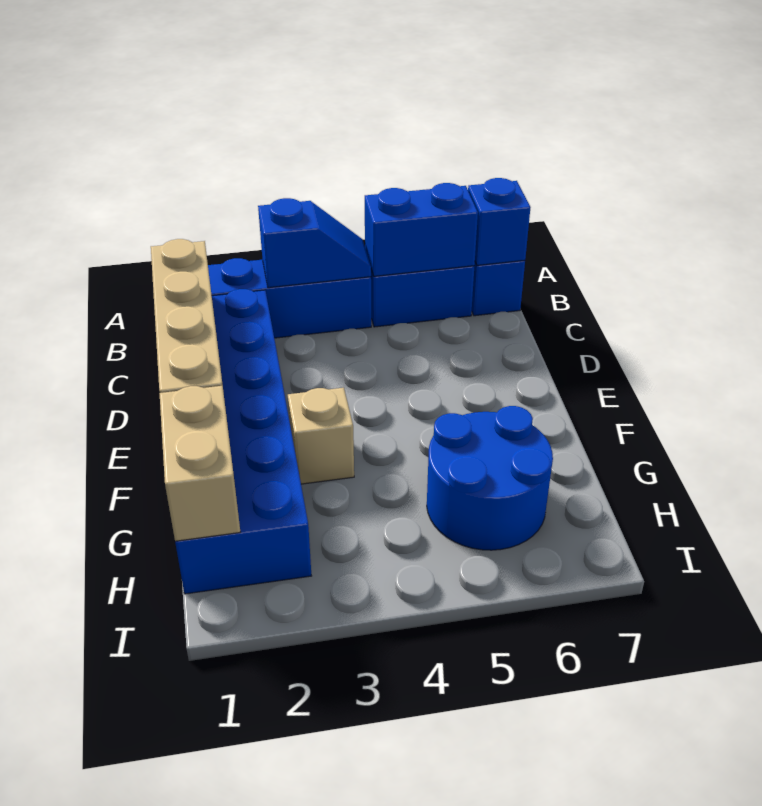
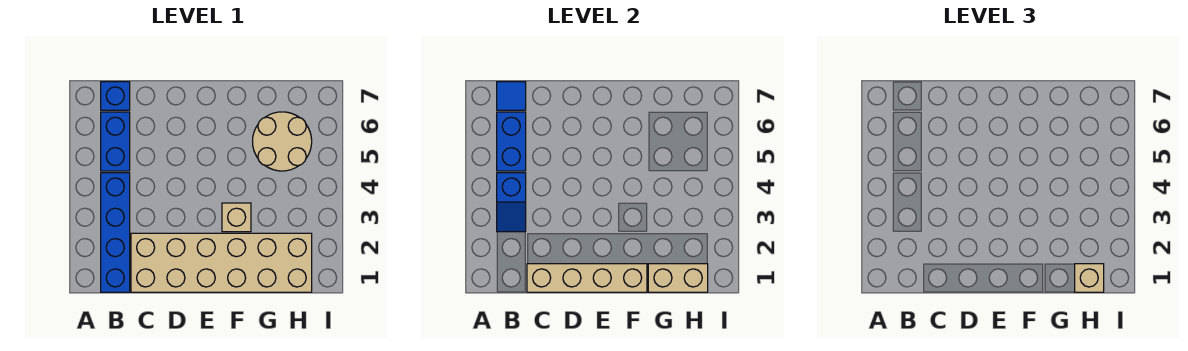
blue 1x2 slope [258,198,371,288] -> blue 1x2 slope turned to [497,173,526,232]
blue 1x1 brick [468,178,531,265] -> blue 1x1 tile [497,82,526,110]
blue 2x6 brick [175,289,311,594] -> tan 2x6 brick [131,233,312,292]
blue 2x2 round brick [427,406,553,550] -> tan 2x2 round brick [253,112,312,171]
none -> tan 1x1 brick [1075,264,1104,292]

